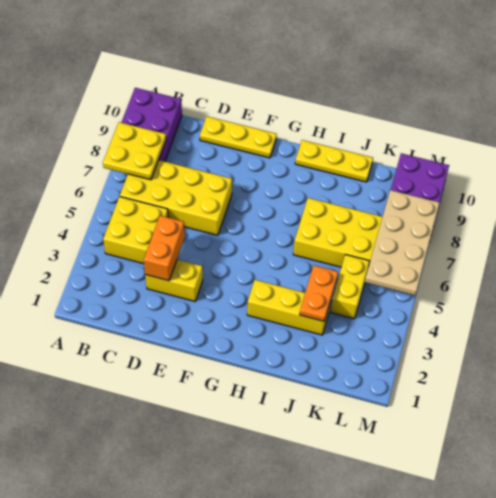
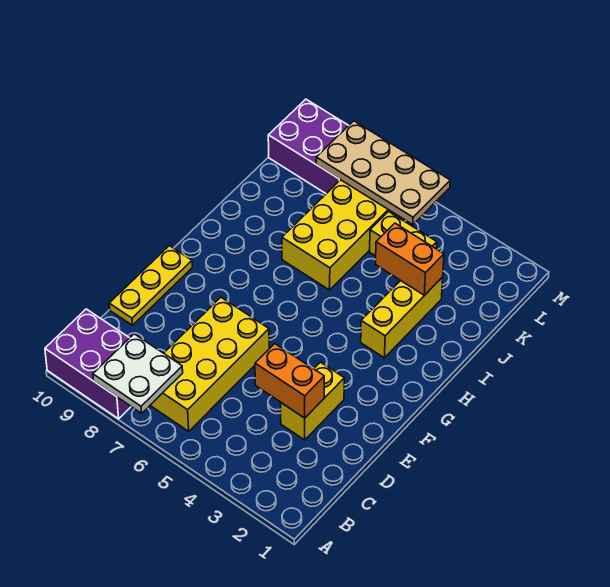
yellow 2x2 plate [103,122,166,180] -> white 2x2 plate [93,334,183,413]
yellow 2x2 brick [103,197,168,264] -> none
yellow 1x3 plate [295,140,373,182] -> none
orange 1x2 plate [300,266,338,321] -> orange 1x2 brick [375,223,444,295]

